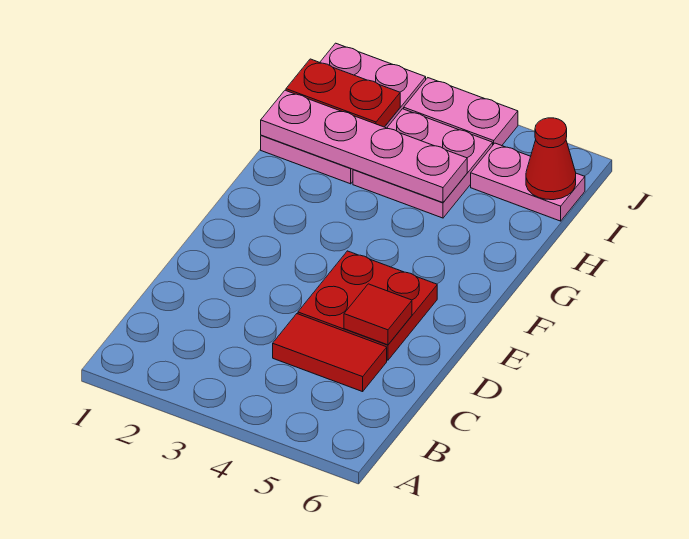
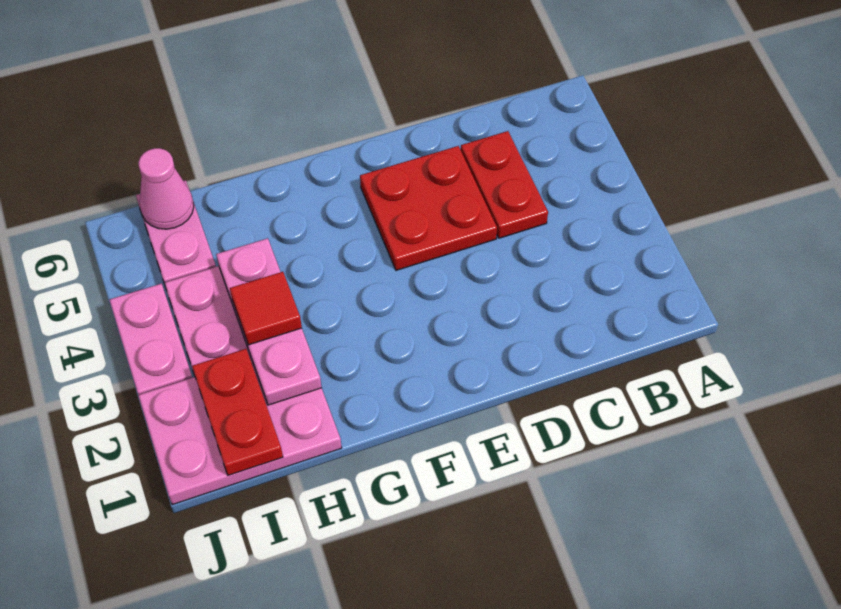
red 1x2 tile [273,314,387,392] -> red 1x2 plate [461,131,548,238]
red 1x1 tile [344,284,412,345] -> red 1x1 tile moved to [230,272,302,345]
pink 1x4 plate [261,90,467,203] -> pink 1x3 plate [216,238,322,405]
red 1x1 cone [526,118,576,200] -> pink 1x1 cone [138,148,194,229]

